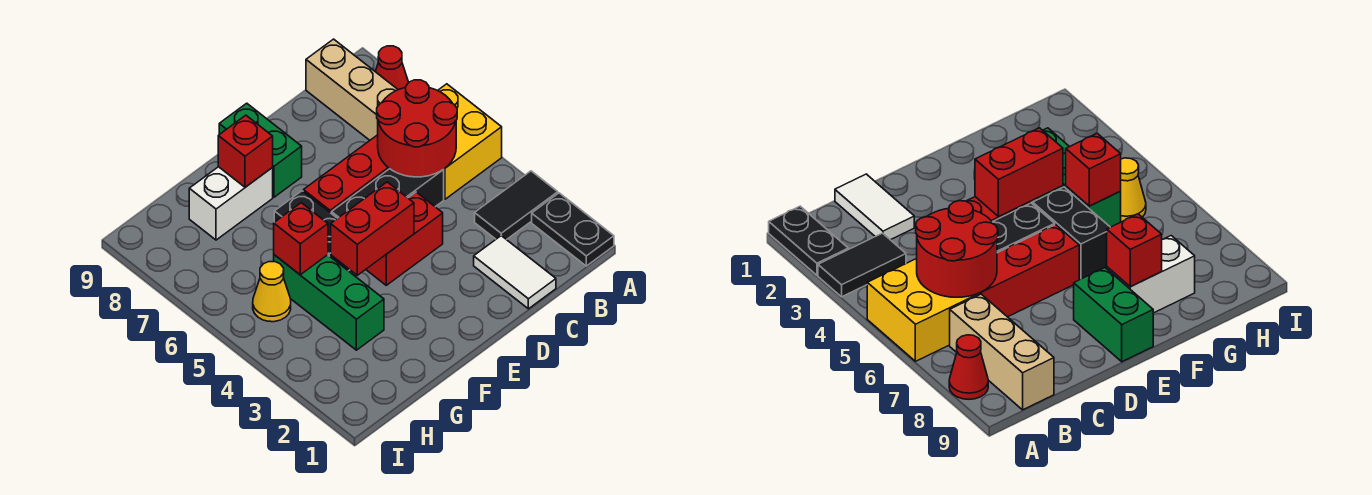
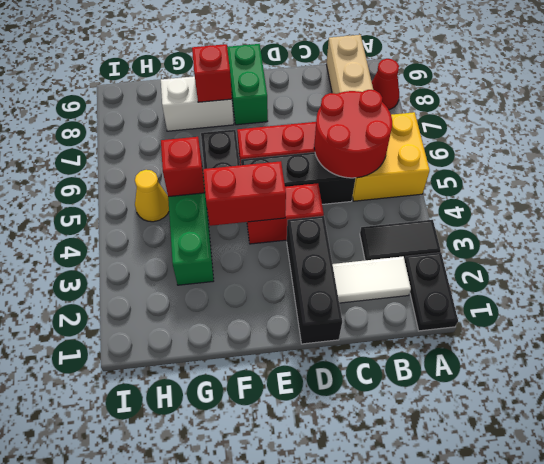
white 1x2 tile [474,236,556,309] -> white 1x2 tile turned to [333,256,411,303]
none -> black 1x3 brick [287,216,342,344]

